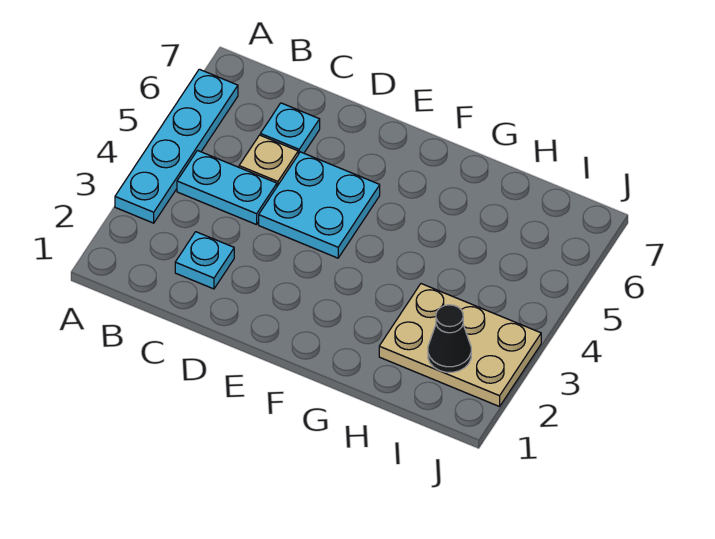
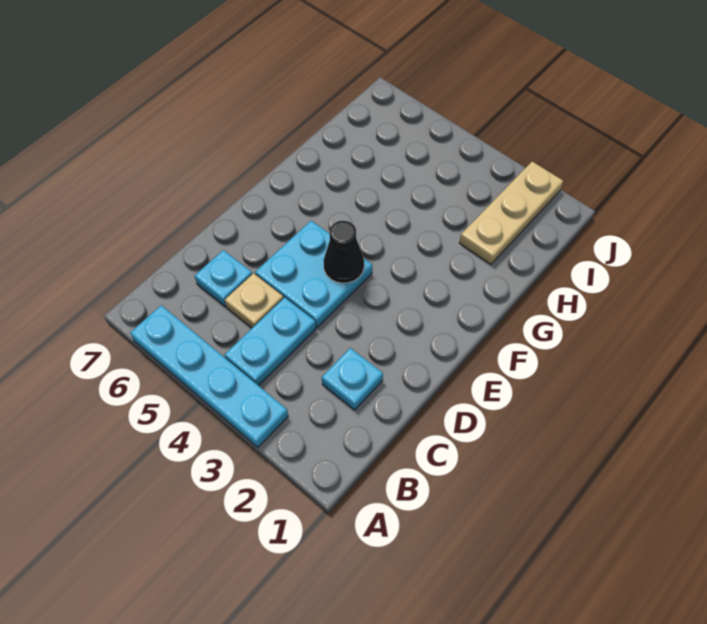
tan 2x3 plate [379,284,541,407] -> tan 1x3 plate [459,162,563,264]
black 1x1 cone [428,305,471,372] -> black 1x1 cone moved to [323,221,364,283]

